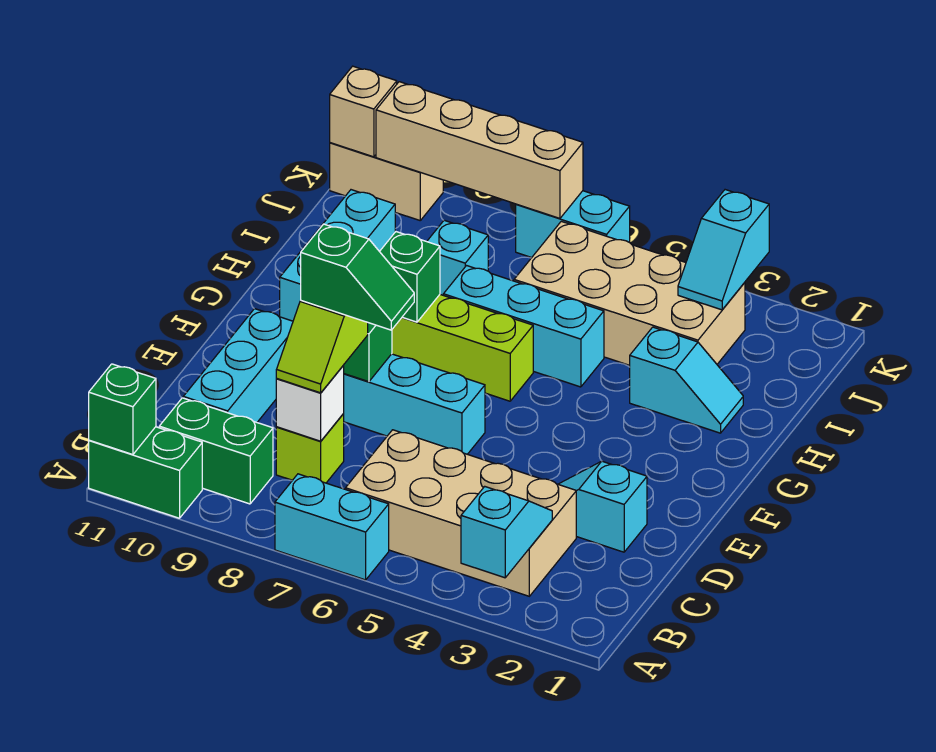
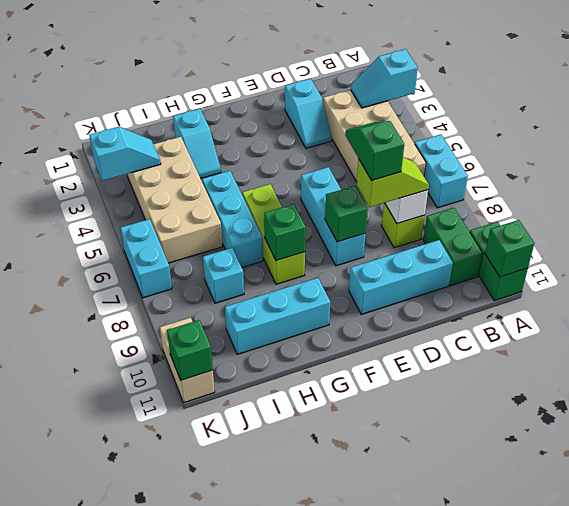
cyan 1x2 slope [630,327,743,433] -> cyan 1x2 slope turned to [173,109,221,179]
tan 1x4 brick [376,82,583,218] -> none
tan 1x1 brick [330,66,397,157] -> green 1x1 brick [167,320,213,380]

